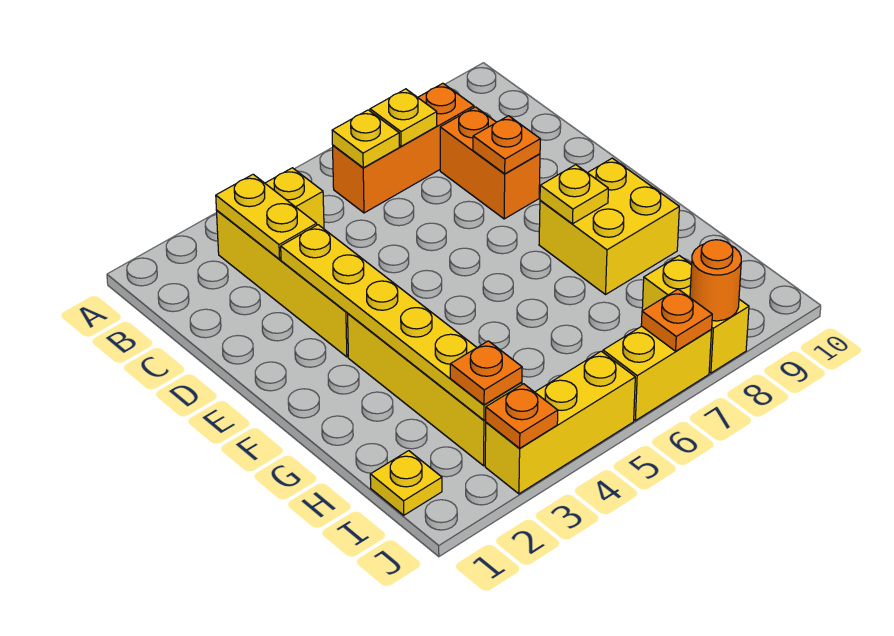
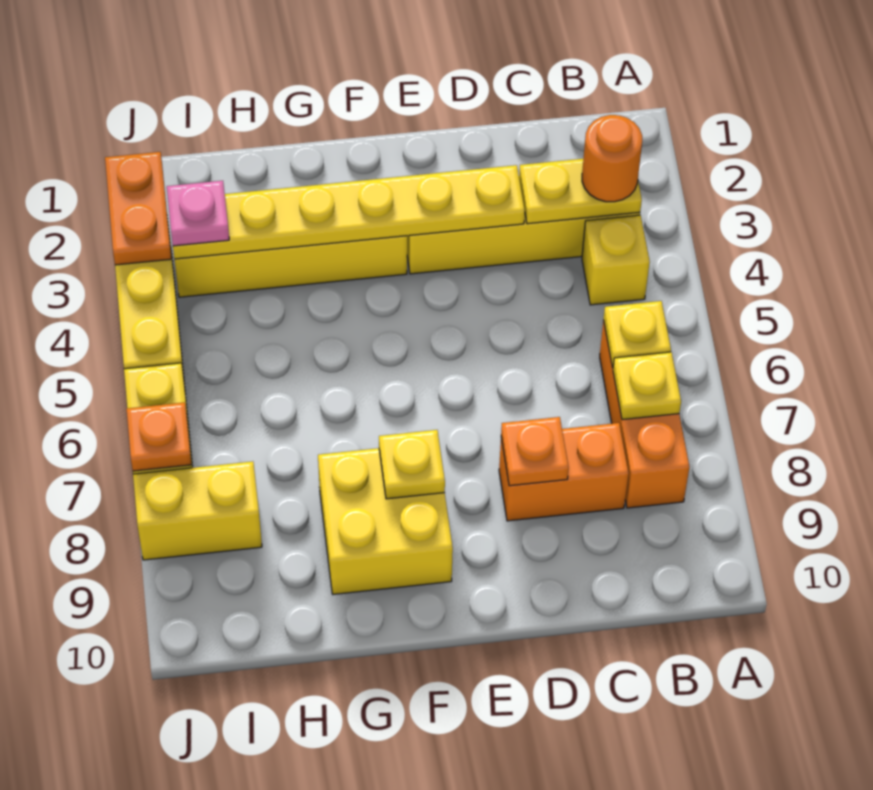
yellow 1x1 plate [370,451,442,515] -> none
orange 1x1 plate [450,341,522,405] -> pink 1x1 plate [167,181,229,246]
orange 1x1 plate [486,384,558,448] -> orange 1x2 plate [105,152,171,265]
orange 1x1 round brick [690,240,741,321] -> orange 1x1 round brick moved to [582,115,642,202]

